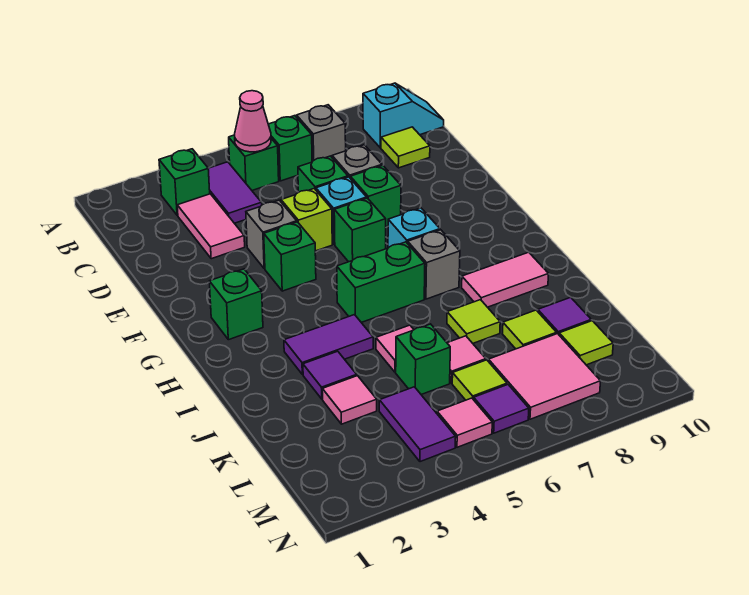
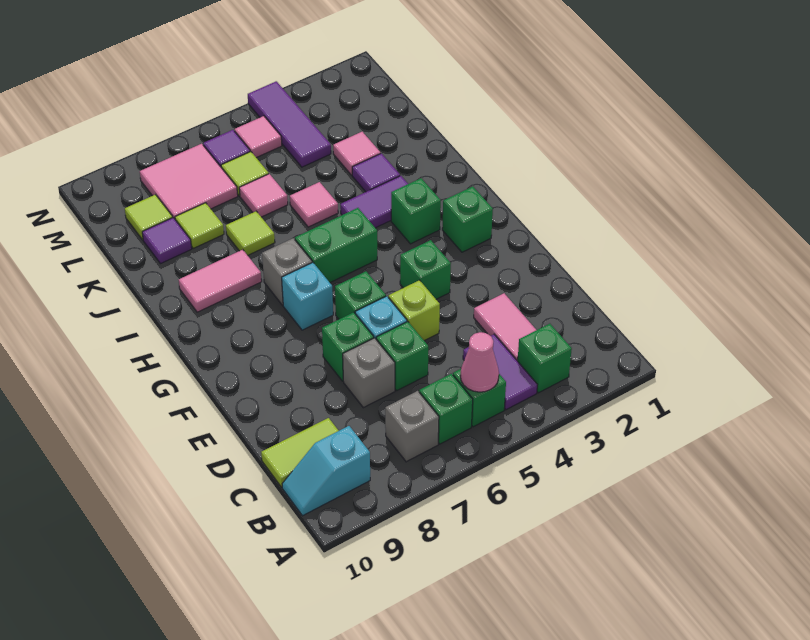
lime 1x1 tile [381,127,430,168] -> lime 1x2 tile [261,418,339,487]
grey 1x1 brick [246,200,297,269] -> none
green 1x1 brick [396,324,450,394] -> green 1x1 brick moved to [391,178,441,244]
purple 1x2 tile [379,387,456,462] -> purple 1x3 tile [248,81,331,167]

